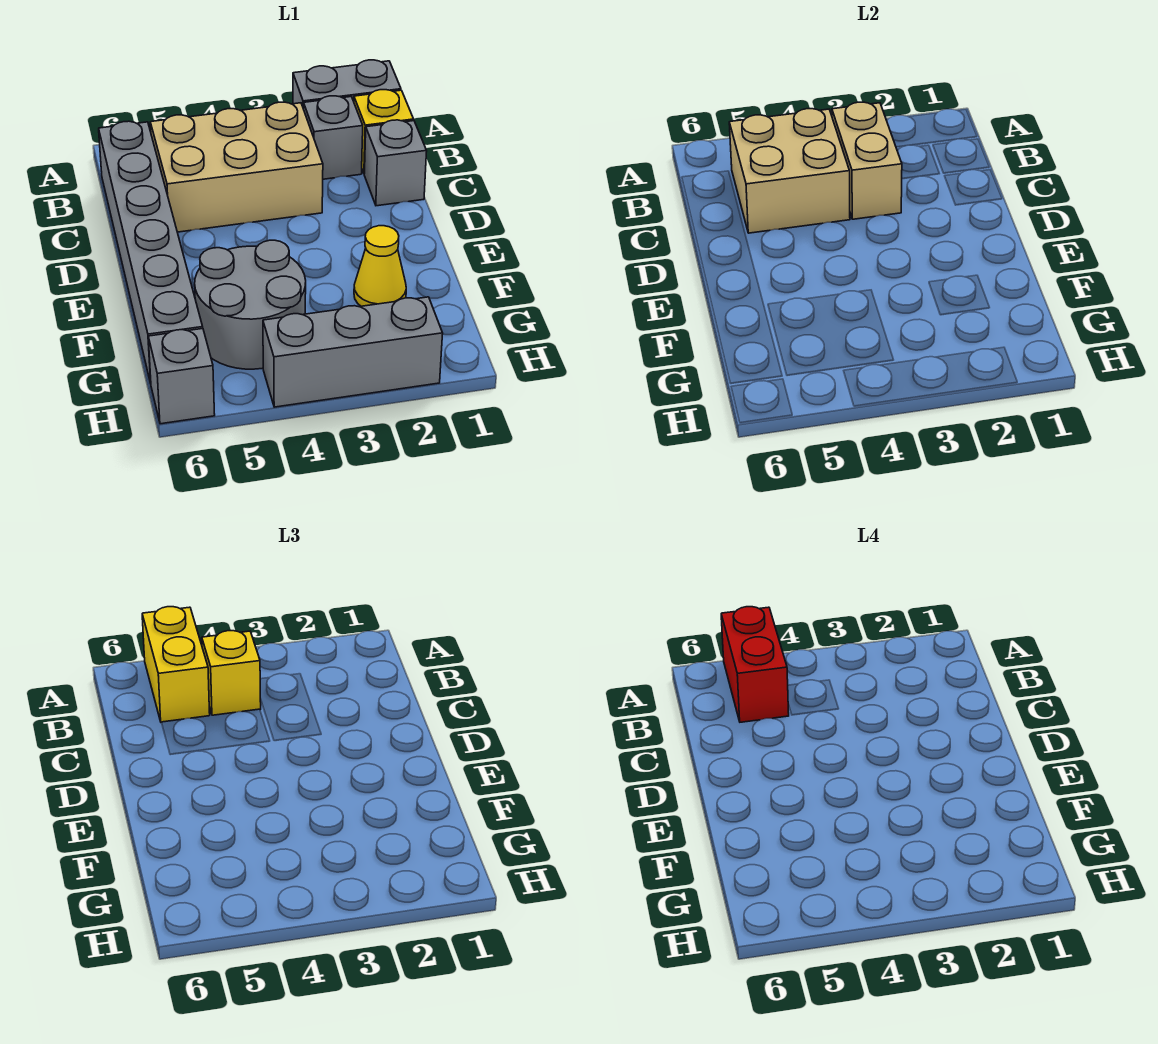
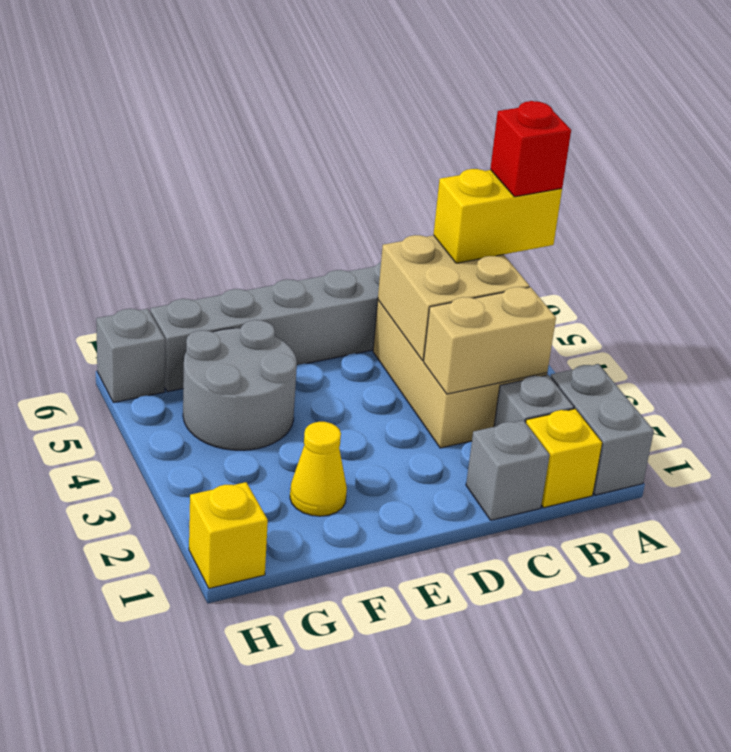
red 1x2 brick [721,607,789,722] -> red 1x1 brick [490,101,571,197]
yellow 1x1 brick [202,631,261,715] -> yellow 1x1 brick moved to [189,482,268,589]
grey 1x3 brick [263,297,443,407] -> none

